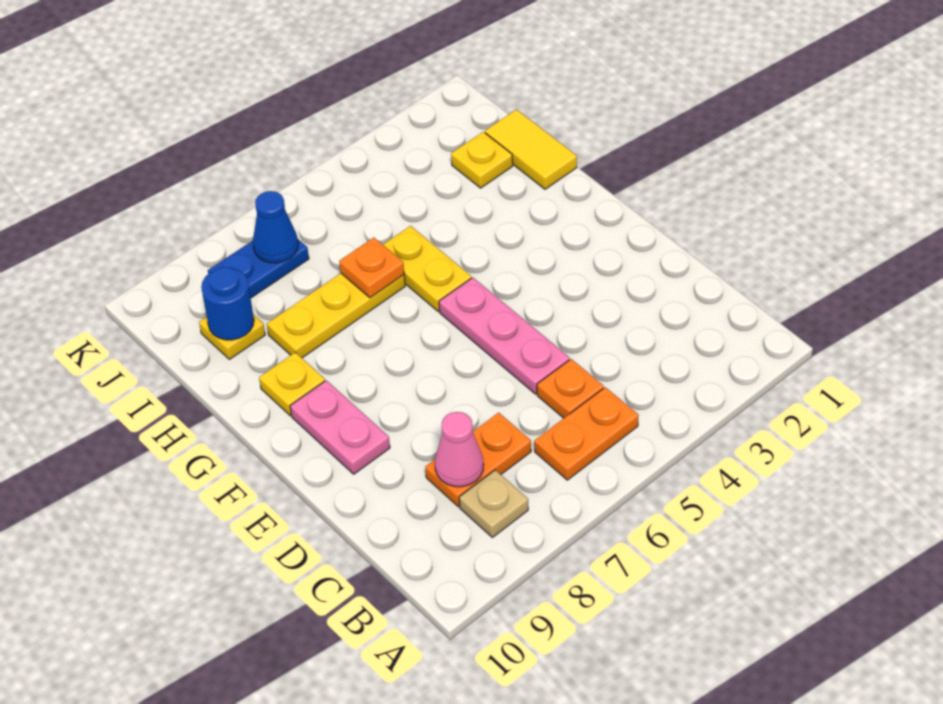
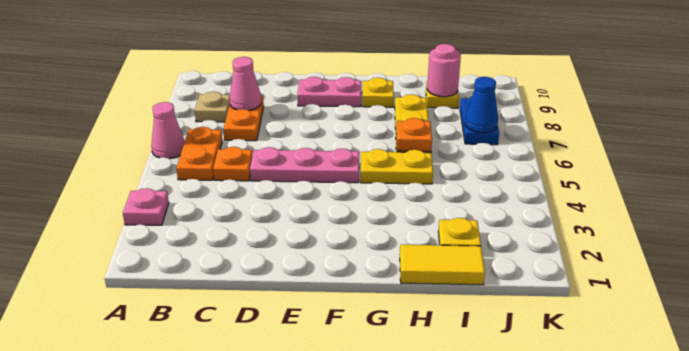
none -> pink 1x1 plate [123,188,169,225]
none -> pink 1x1 cone [151,102,185,159]
blue 1x1 round brick [201,267,254,340] -> pink 1x1 round brick [427,44,461,97]

